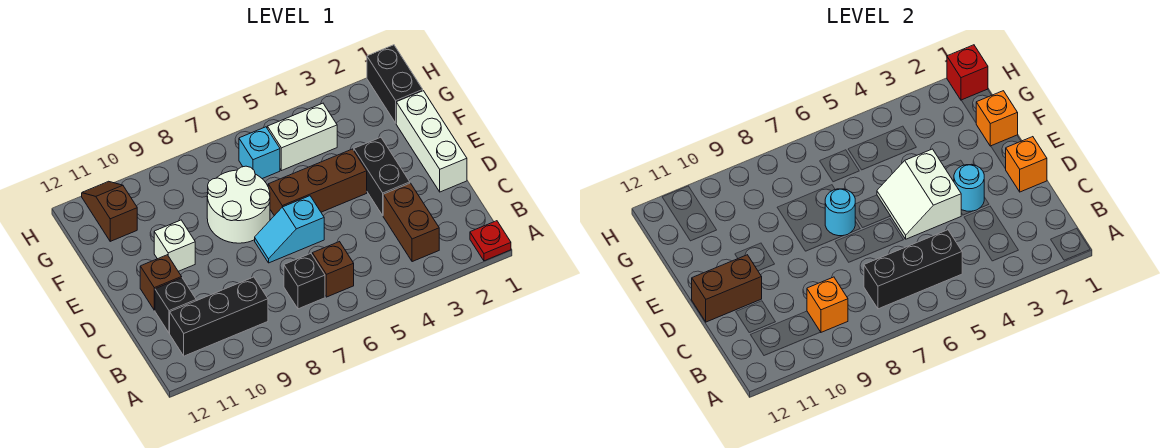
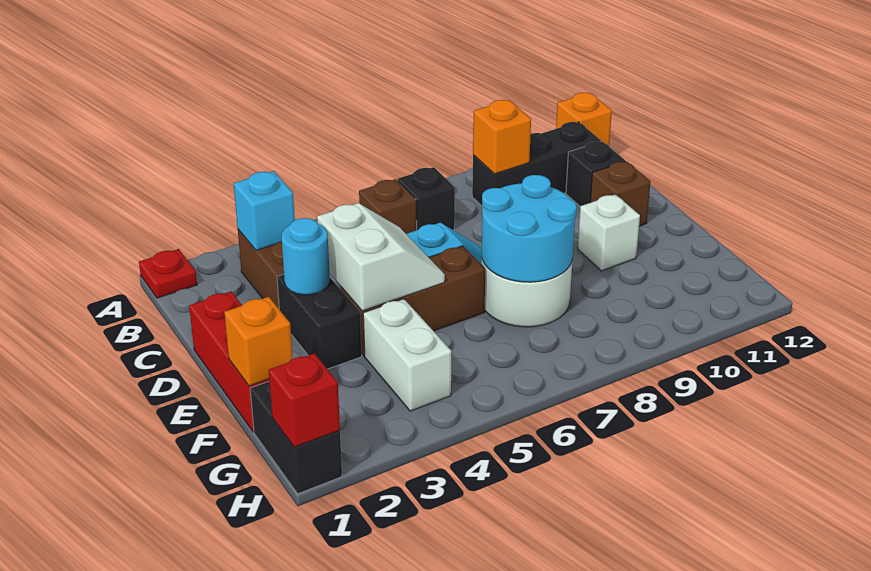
black 1x3 brick [864,230,962,309] -> none
white 1x3 brick [396,91,467,192] -> red 1x3 brick [189,292,269,432]
orange 1x1 brick [1006,137,1047,192] -> orange 1x1 brick moved to [556,93,612,146]
brown 1x2 brick [692,255,762,322] -> none
cyan 1x1 round brick [825,189,855,236] -> cyan 2x2 round brick [482,175,577,282]
white 1x2 brick [267,103,337,171] -> white 1x2 brick turned to [363,299,451,411]
cyan 1x1 brick [239,127,280,179] -> cyan 1x1 brick moved to [234,171,295,250]
brown 1x2 slope [82,181,137,241] -> none

